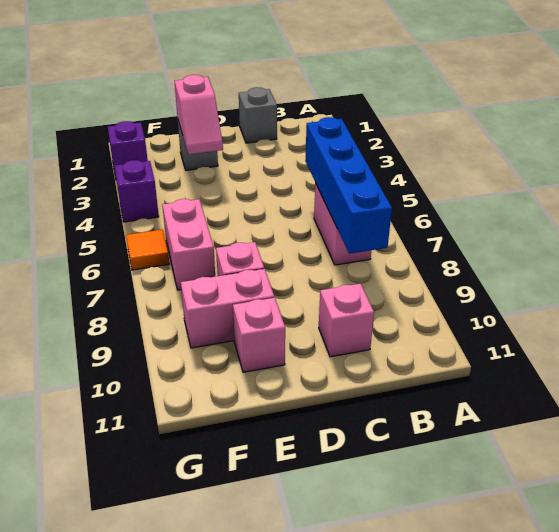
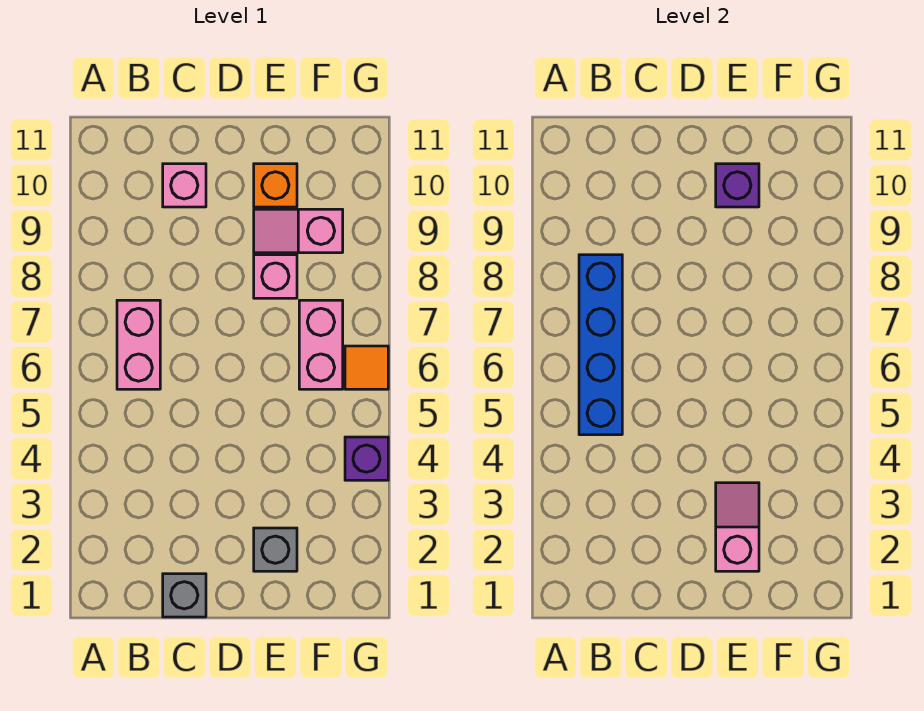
pink 1x2 brick [181,269,274,348] -> pink 1x2 slope [254,209,343,253]
pink 1x1 brick [233,298,285,372] -> orange 1x1 brick [254,164,297,207]
purple 1x1 brick [108,121,148,178] -> purple 1x1 brick moved to [716,164,759,207]

